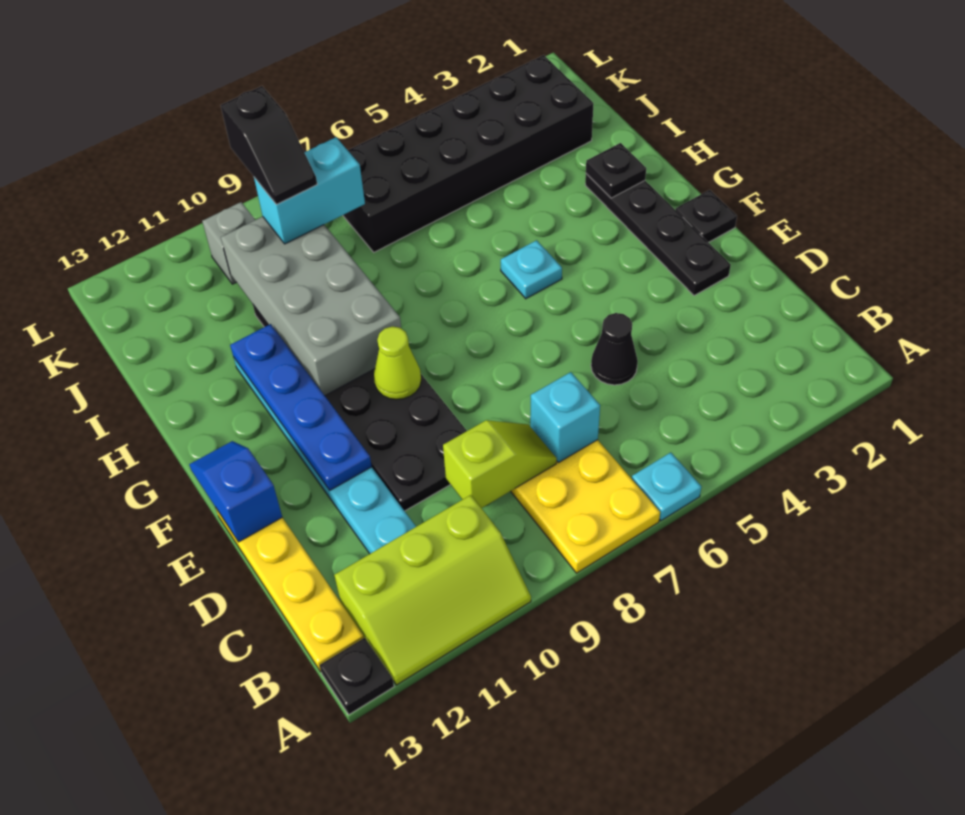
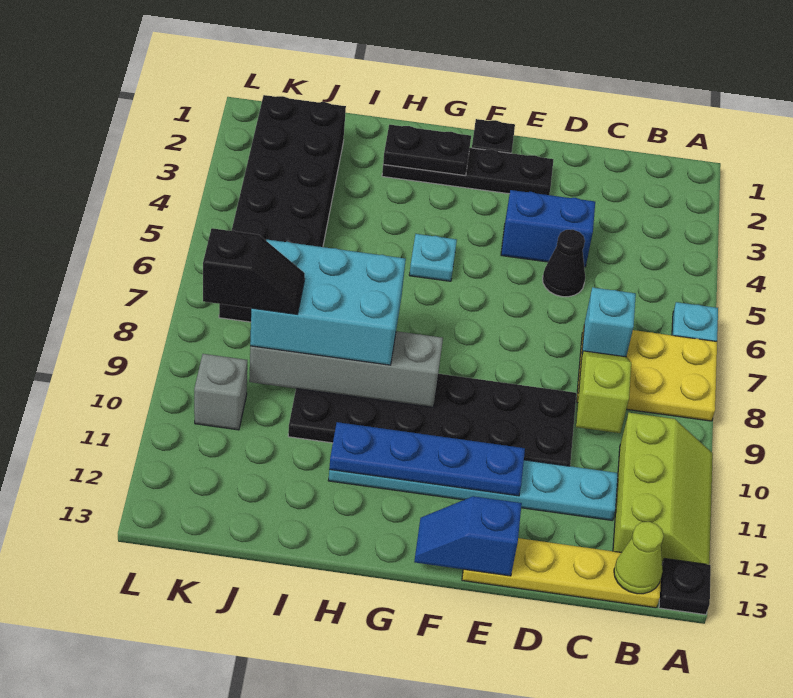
none -> blue 1x2 brick [501,190,595,267]
lime 1x1 cone [374,327,421,400] -> lime 1x1 cone moved to [614,522,664,594]
grey 2x4 brick [221,217,401,396] -> grey 1x4 brick [249,331,443,407]
black 1x1 plate [586,143,646,198] -> black 1x2 plate [383,125,471,176]
cyan 1x2 brick [254,137,365,244] -> cyan 2x3 brick [250,240,406,365]

